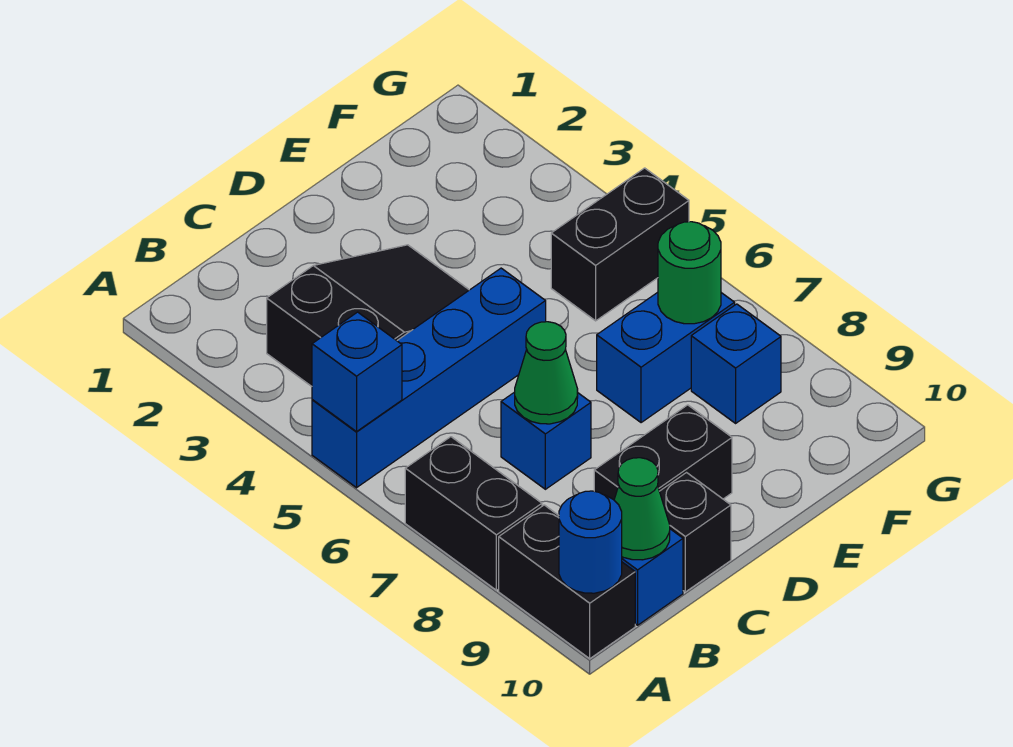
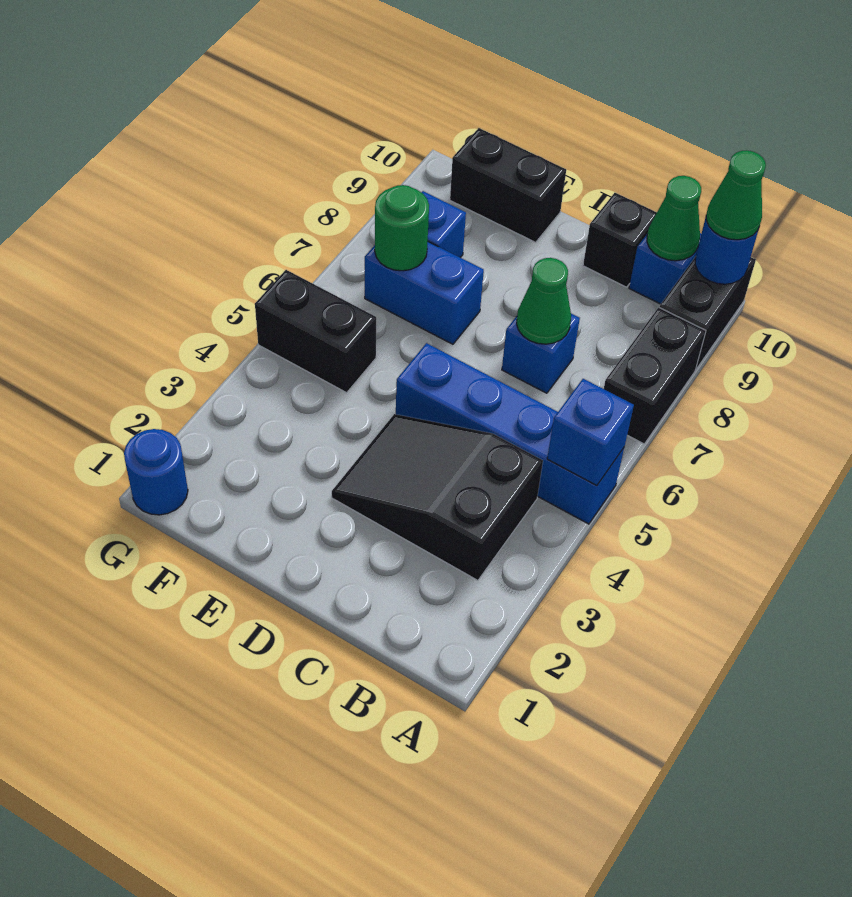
none -> green 1x1 cone [706,150,766,240]
black 1x2 brick [594,405,732,500] -> black 1x2 brick moved to [450,128,566,242]
none -> blue 1x1 round brick [124,429,188,515]

